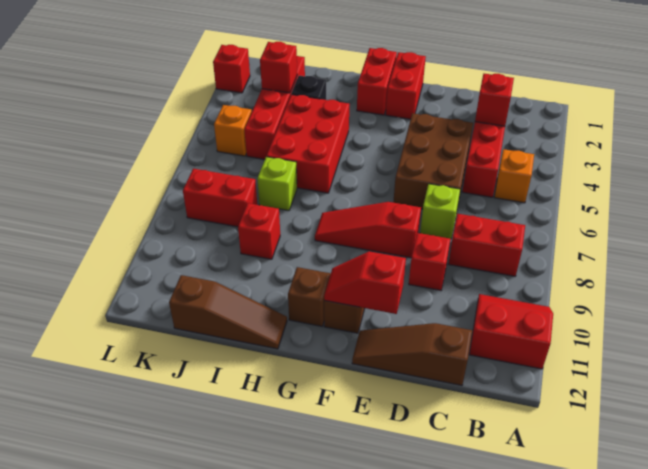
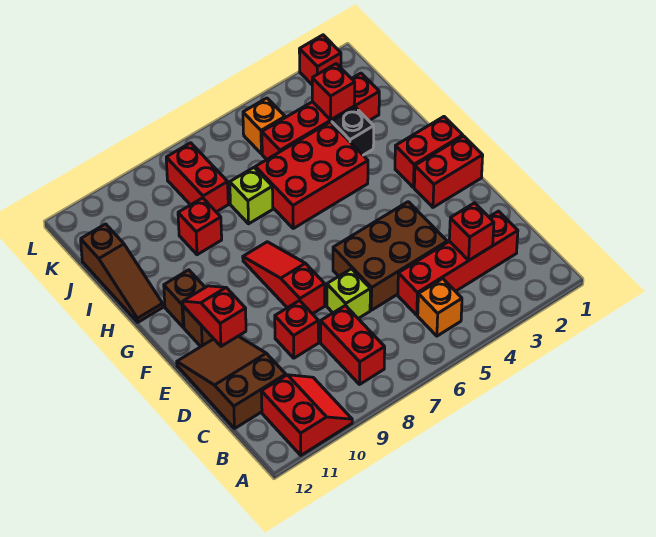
brown 1x3 slope [352,323,472,386] -> brown 2x3 slope [177,336,286,429]

